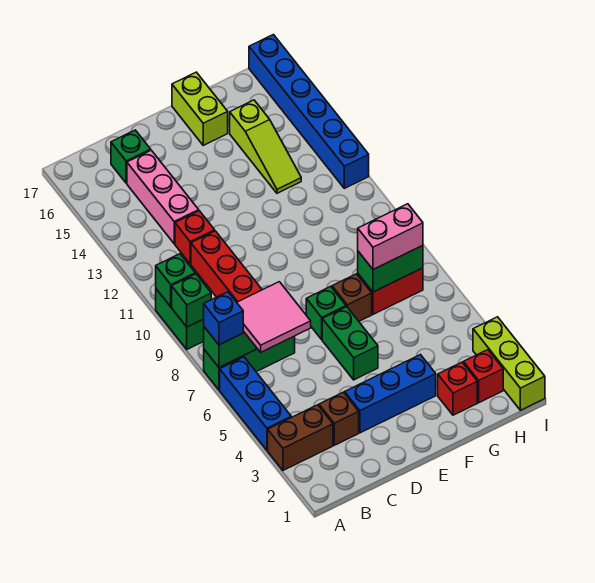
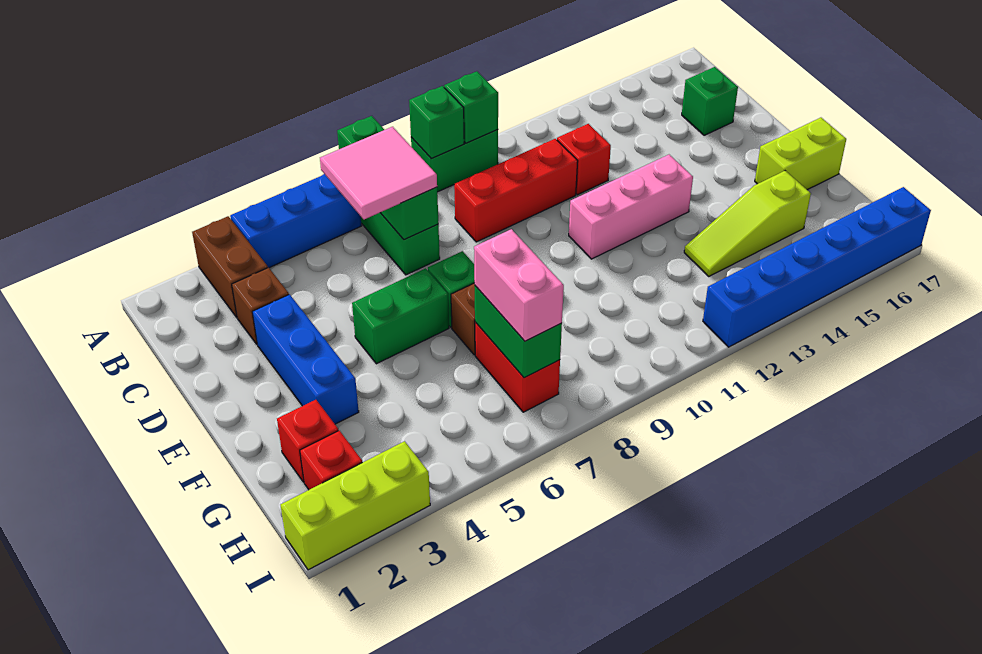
blue 1x1 brick [204,292,243,345] -> none
pink 1x3 brick [127,150,199,244] -> pink 1x3 brick moved to [569,155,693,259]

